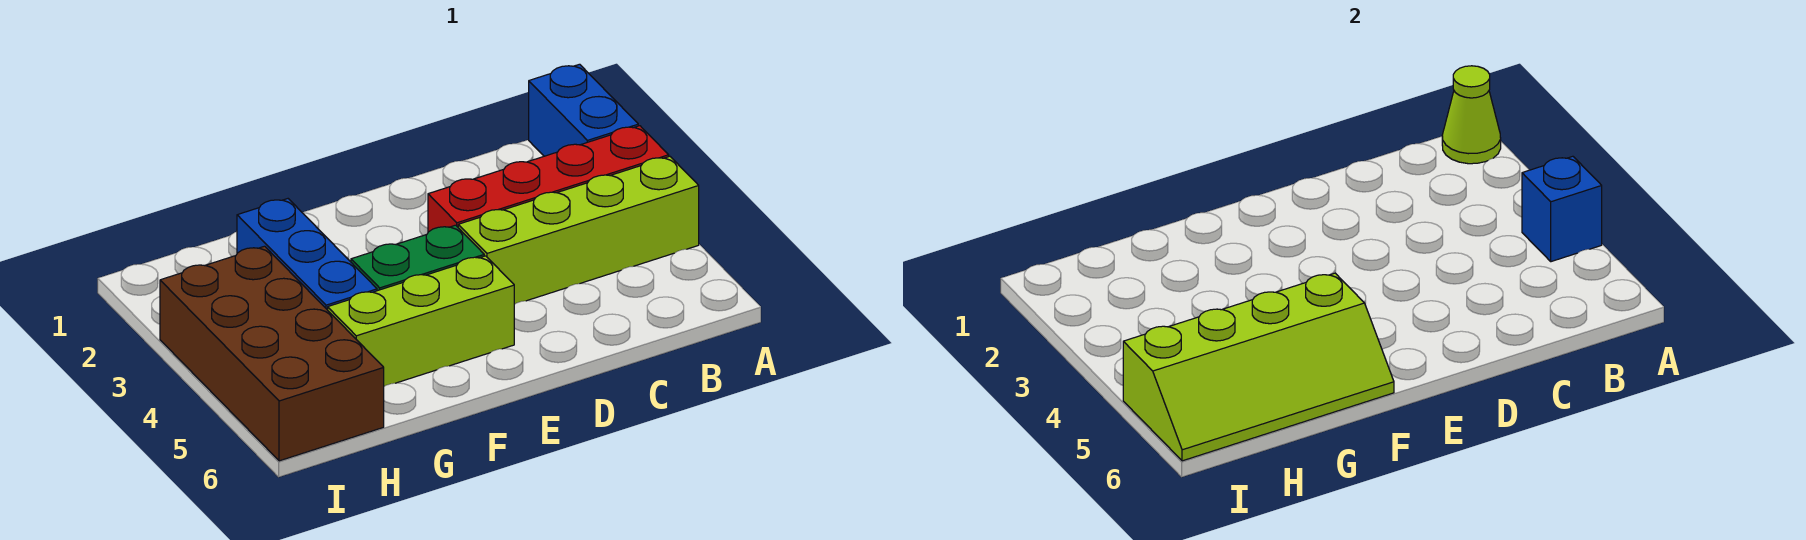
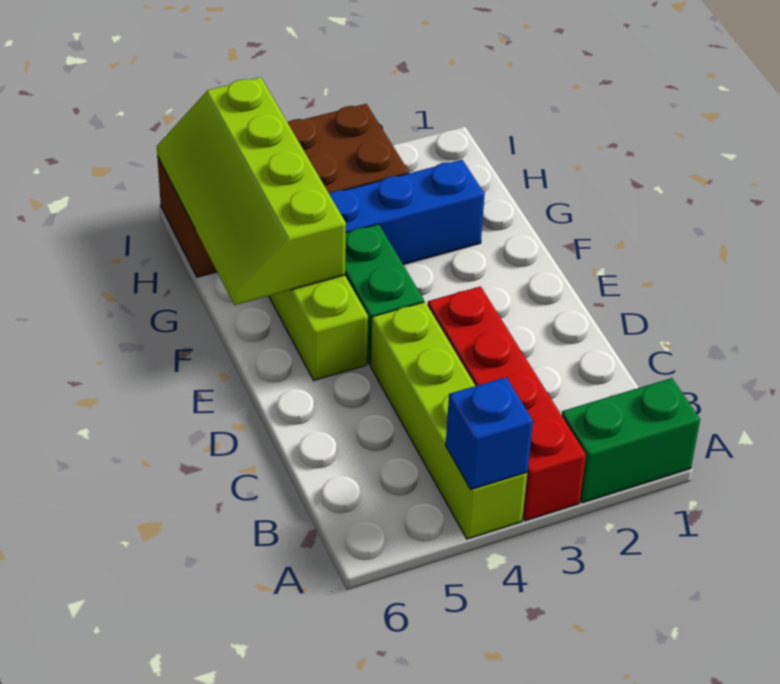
blue 1x2 brick [529,64,638,156] -> green 1x2 brick [562,378,700,503]
lime 1x1 cone [1442,66,1501,164] -> none

